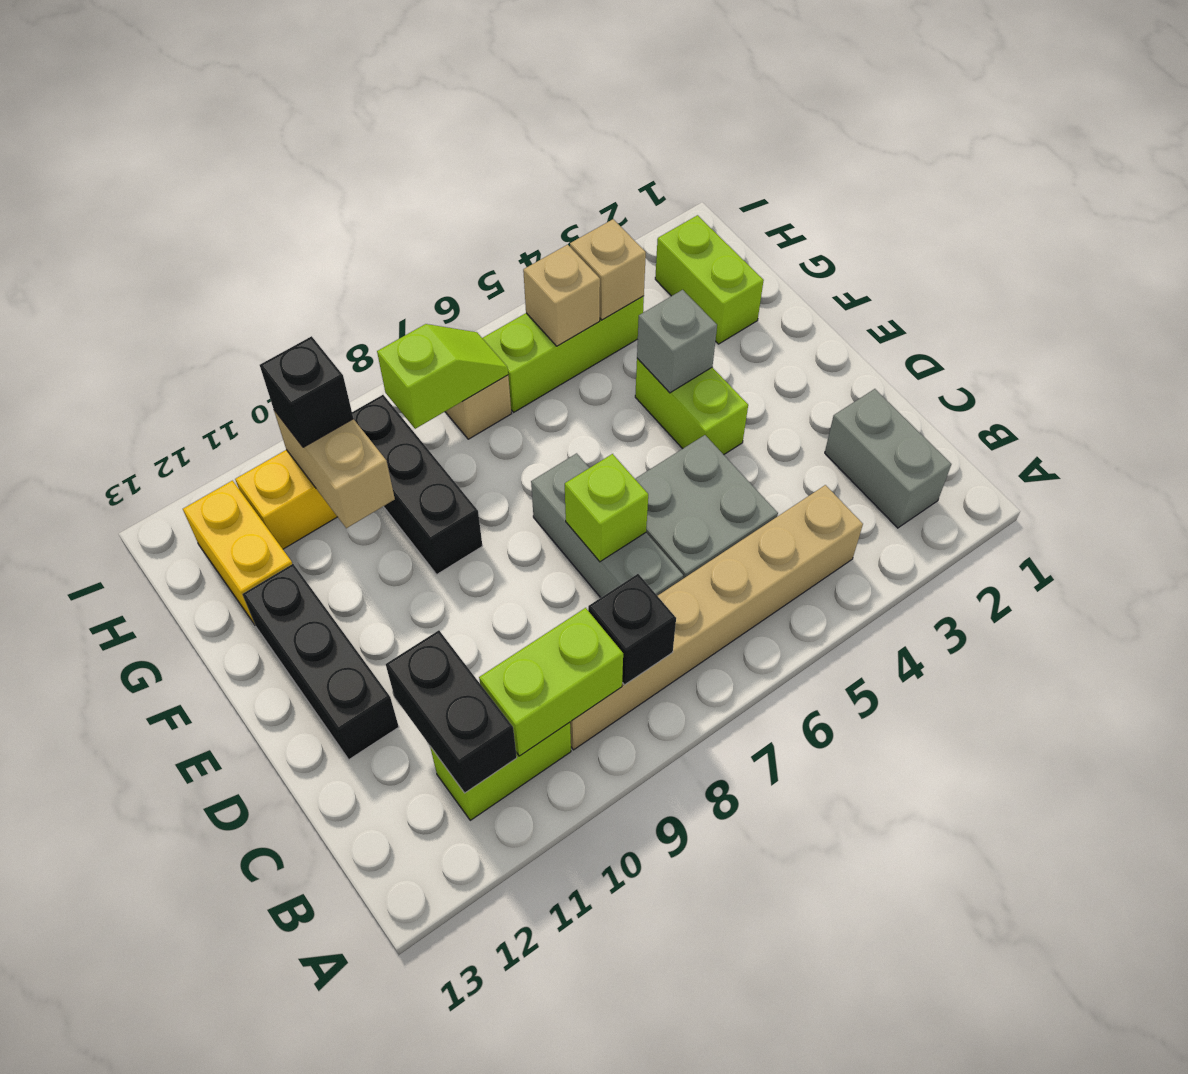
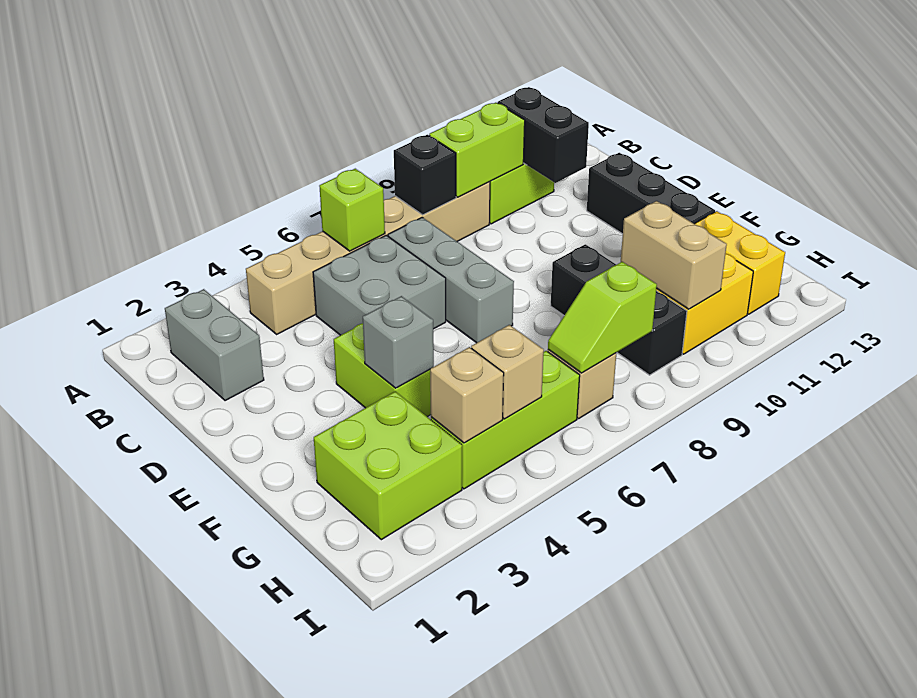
lime 1x1 brick [565,454,648,562] -> lime 1x1 brick moved to [319,169,385,251]
lime 1x2 brick [655,215,764,344] -> lime 2x2 brick [314,391,462,540]
black 1x1 brick [260,336,353,447] -> none

